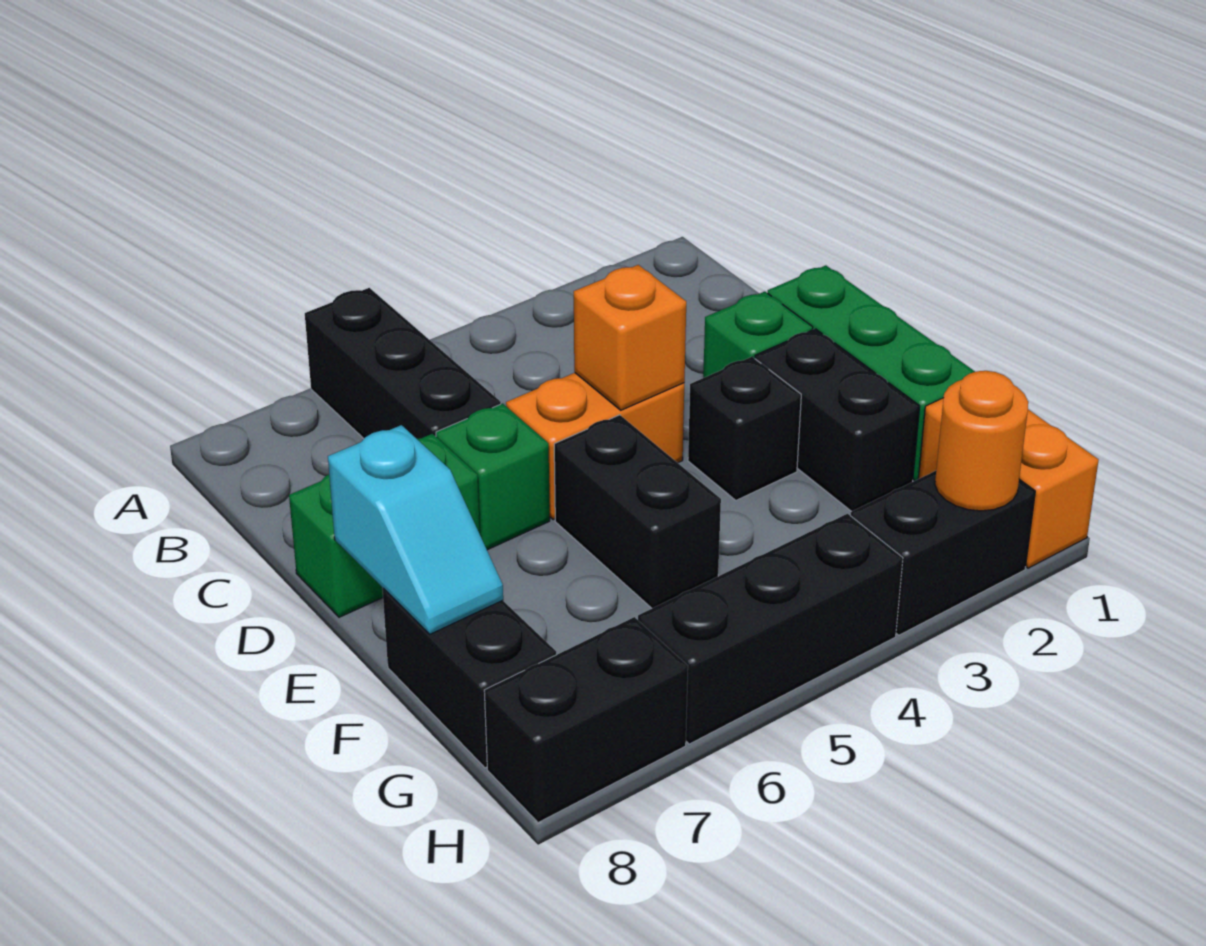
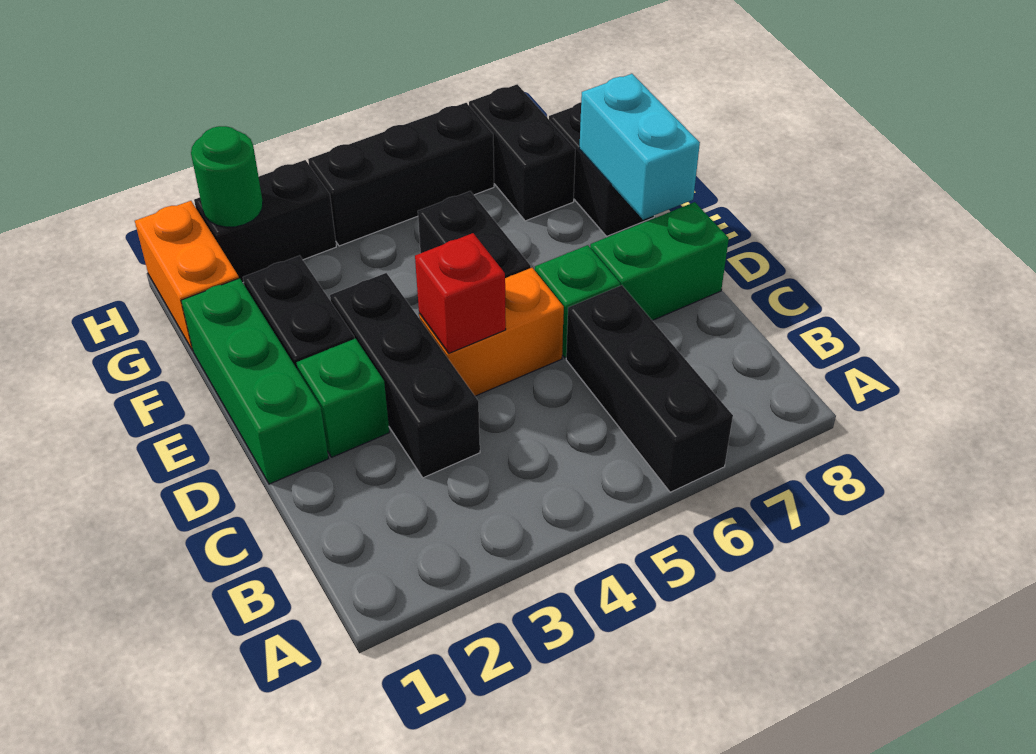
orange 1x1 brick [574,265,686,410] -> red 1x1 brick [415,233,506,353]
black 1x1 brick [688,357,801,500] -> black 1x3 brick [330,273,480,478]
cyan 1x2 slope [328,425,503,634] -> cyan 1x2 brick [579,74,700,220]
orange 1x1 round brick [935,371,1028,511] -> green 1x1 round brick [191,126,263,227]
black 1x2 brick [484,617,688,823] -> black 1x2 brick turned to [469,84,575,221]

